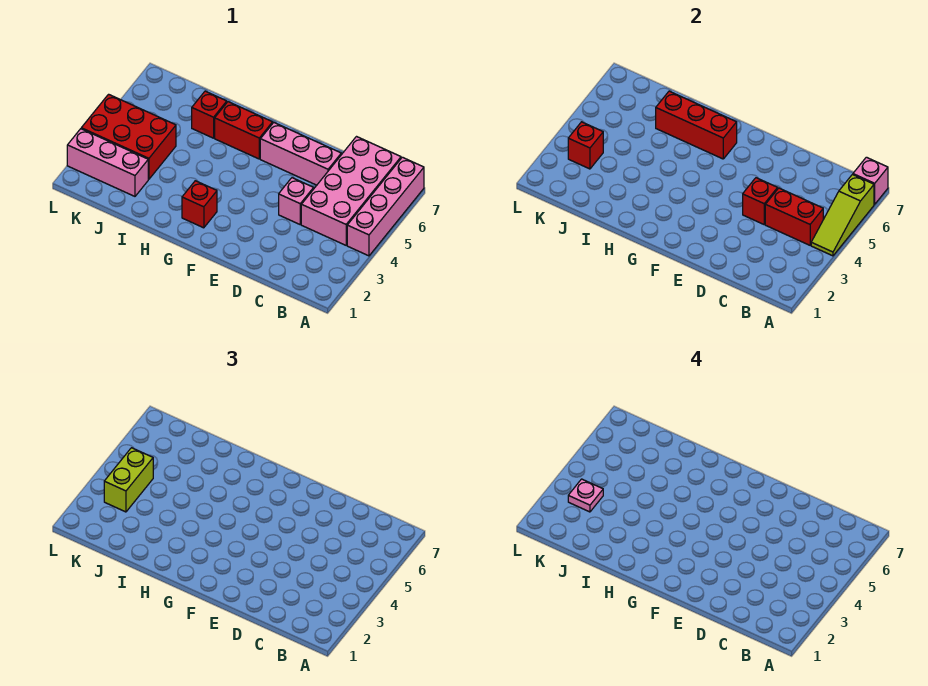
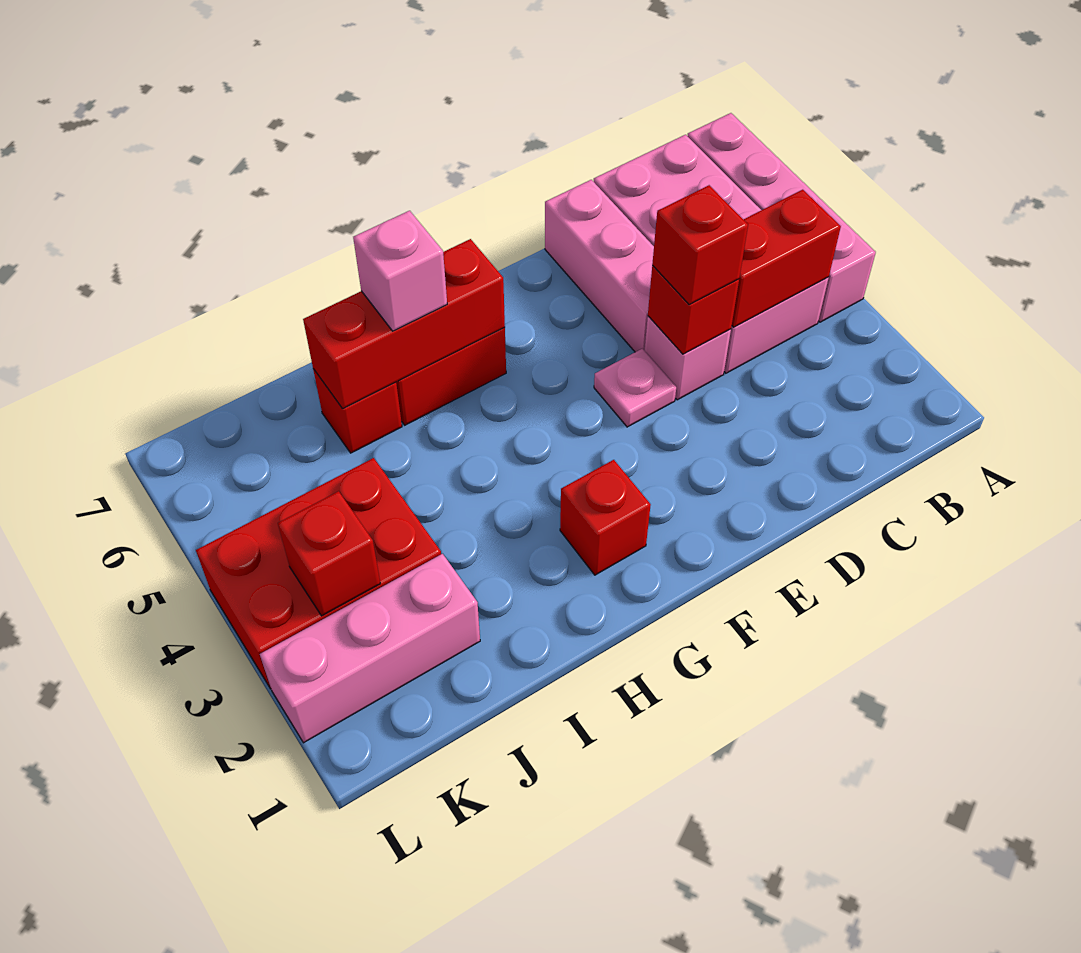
lime 1x3 slope [811,175,874,256] -> none
pink 1x1 brick [853,157,888,204] -> pink 1x1 brick moved to [353,211,447,331]
none -> red 1x1 brick [652,185,748,305]
pink 1x3 brick [260,123,341,185] -> pink 1x3 brick turned to [545,180,654,352]
lime 1x2 brick [104,448,153,512] -> none
pink 1x1 plate [568,479,603,512] -> pink 1x1 plate moved to [594,349,676,427]

